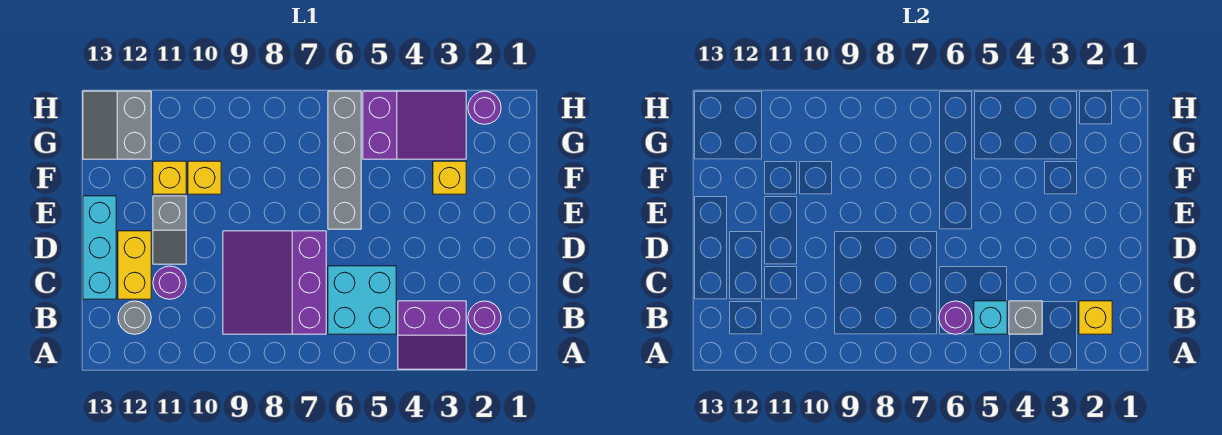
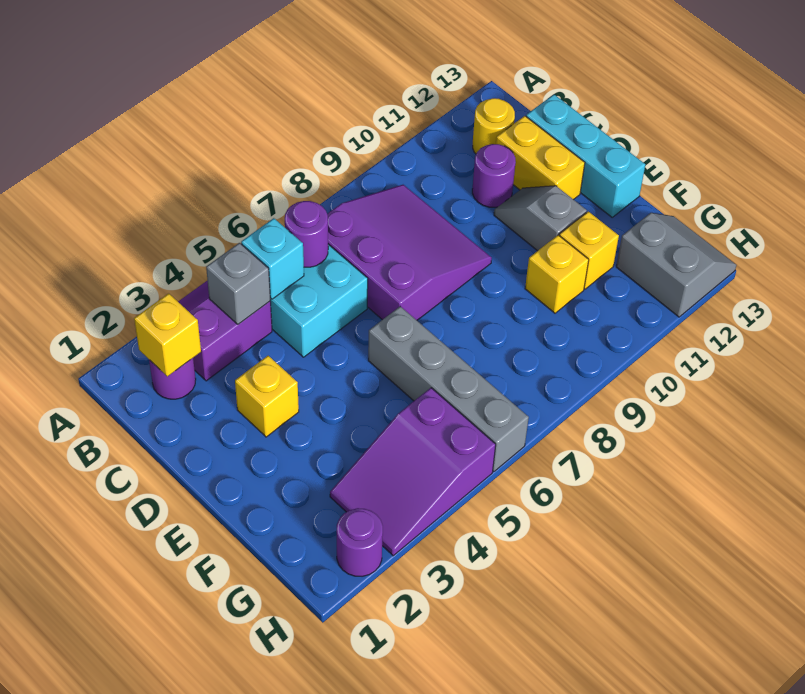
grey 1x1 round brick [118,301,151,334] -> yellow 1x1 round brick [473,98,515,154]
yellow 1x1 brick [433,161,466,194] -> yellow 1x1 brick moved to [235,356,299,437]

